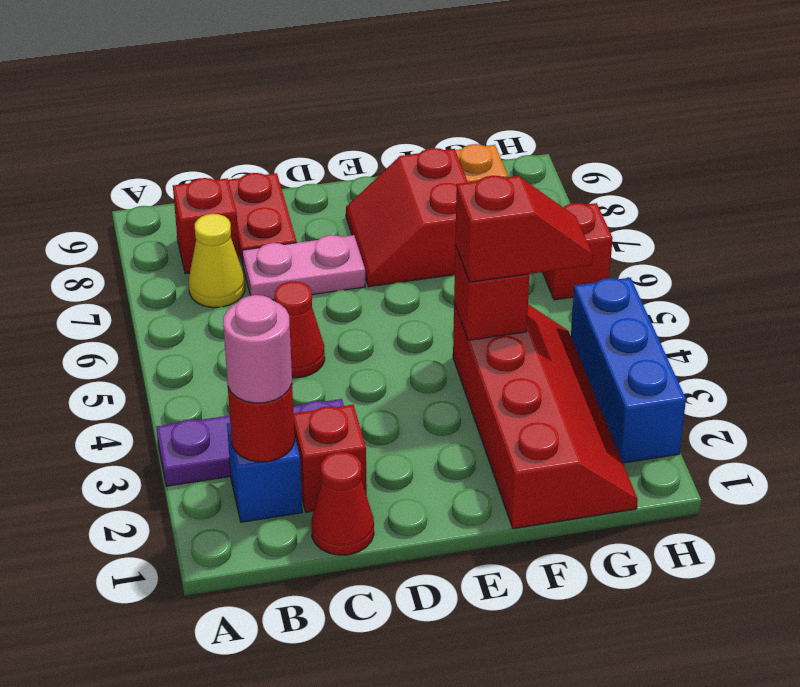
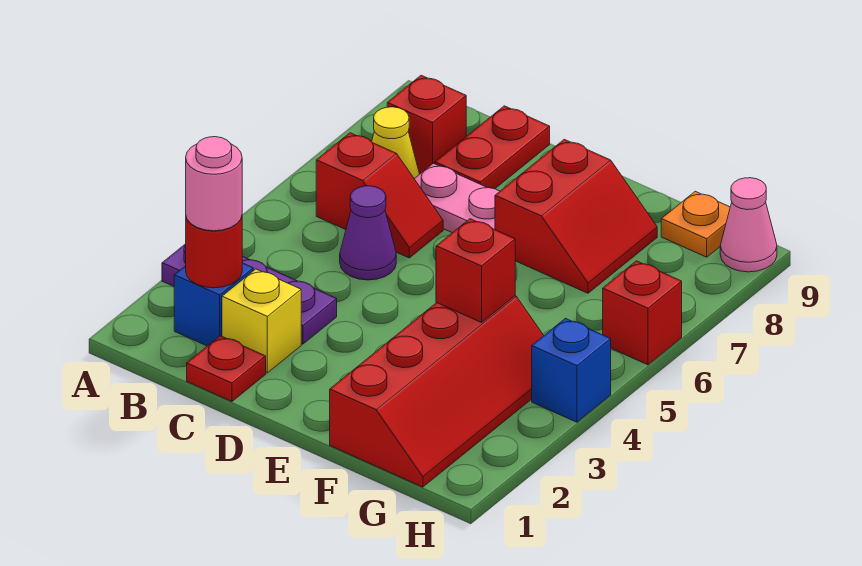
red 1x1 cone [311,452,374,555] -> red 1x1 plate [187,336,266,402]
red 1x1 brick [294,405,367,512] -> yellow 1x1 brick [222,269,301,373]
red 1x1 cone [275,281,325,378] -> purple 1x1 cone [340,186,396,280]
red 2x2 slope [346,148,468,287] -> red 2x2 slope turned to [495,139,657,293]
red 1x2 slope [455,176,593,282] -> red 1x2 slope moved to [316,133,443,258]
blue 1x3 brick [571,278,686,463] -> blue 1x1 brick [532,319,611,422]
none -> pink 1x1 cone [720,178,777,272]

